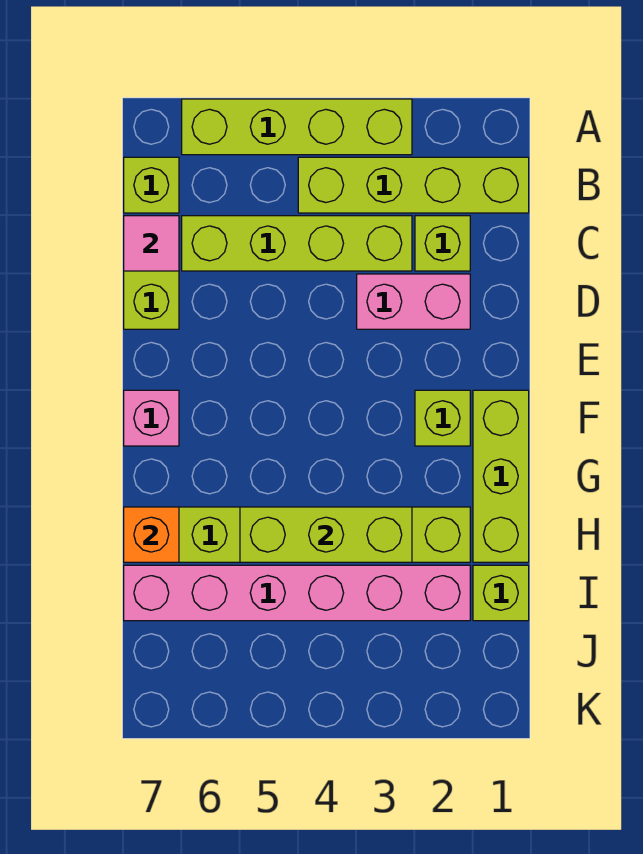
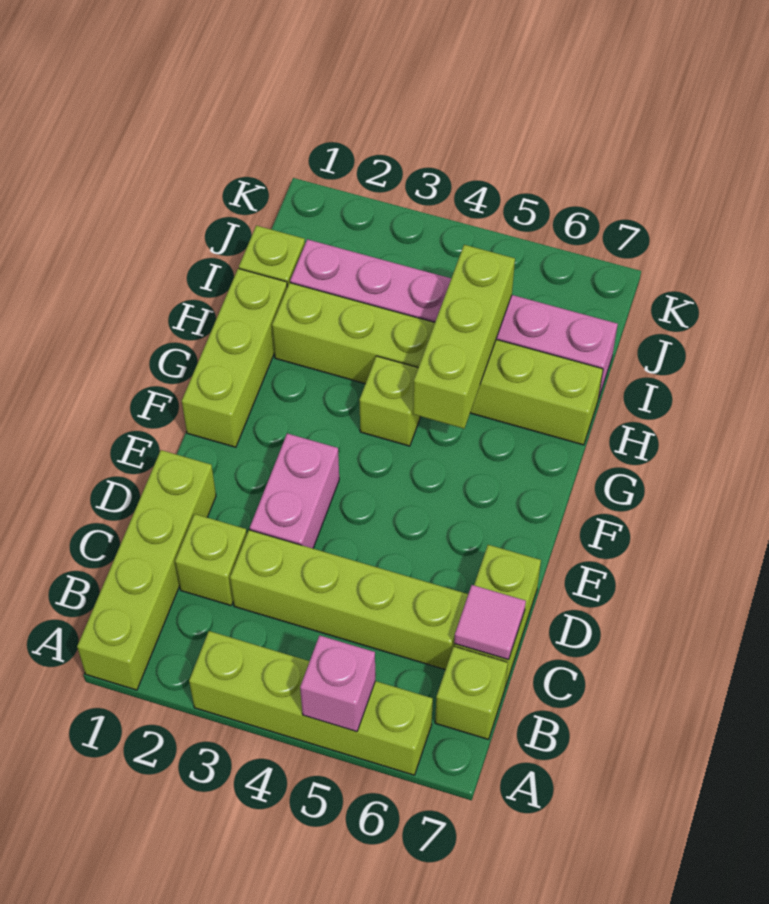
lime 1x4 brick [298,157,529,213] -> lime 1x4 brick turned to [77,450,216,690]
pink 1x2 brick [357,274,470,329] -> pink 1x2 brick turned to [250,434,339,548]
lime 1x1 brick [415,390,470,446] -> lime 1x1 brick moved to [359,356,421,446]
pink 1x1 brick [124,390,179,446] -> pink 1x1 brick moved to [300,635,375,732]
lime 1x3 brick [240,507,412,562] -> lime 1x3 brick turned to [413,245,515,429]
orange 1x1 brick [124,507,179,562] -> none

